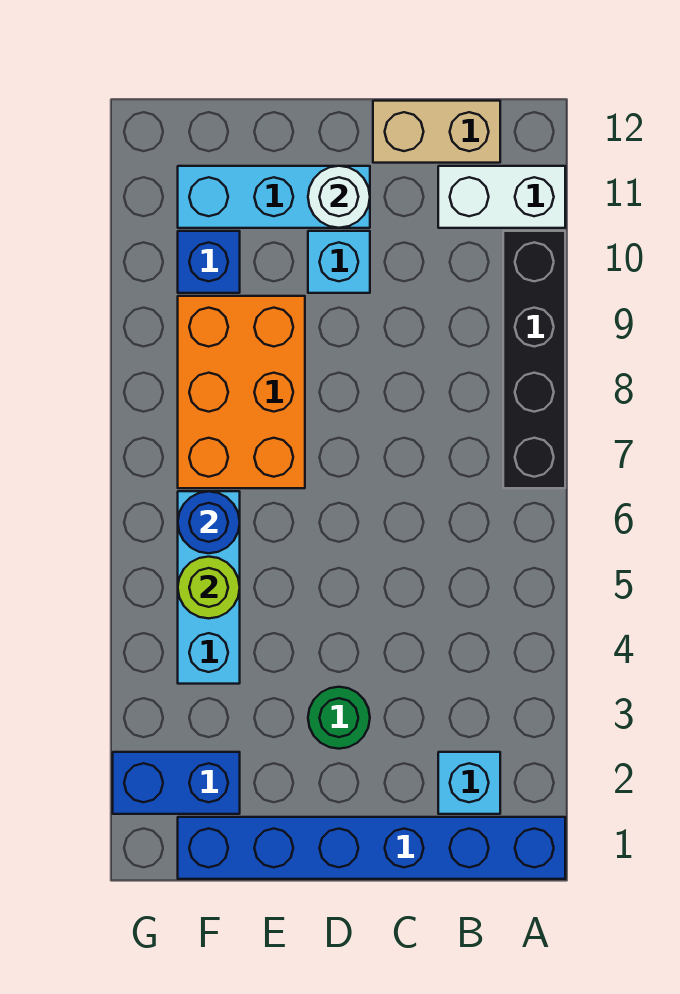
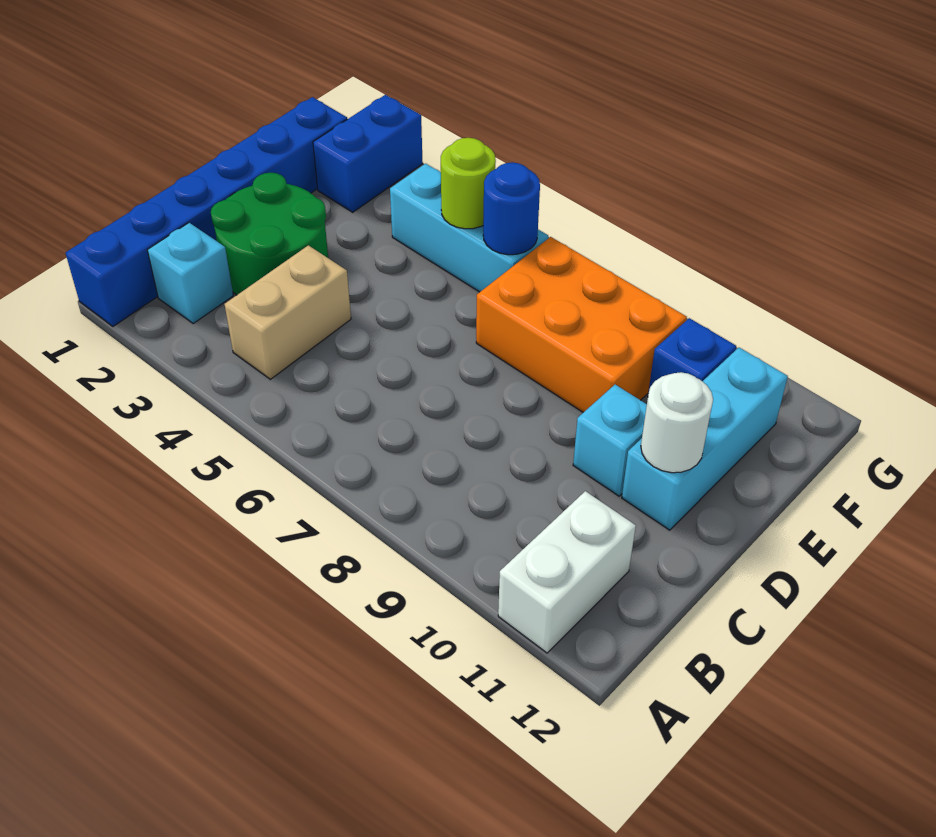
black 1x4 brick [503,231,565,488] -> none
tan 1x2 brick [373,101,500,163] -> tan 1x2 brick moved to [225,245,351,379]
green 1x1 round brick [308,687,370,749] -> green 2x2 round brick [211,173,328,295]

